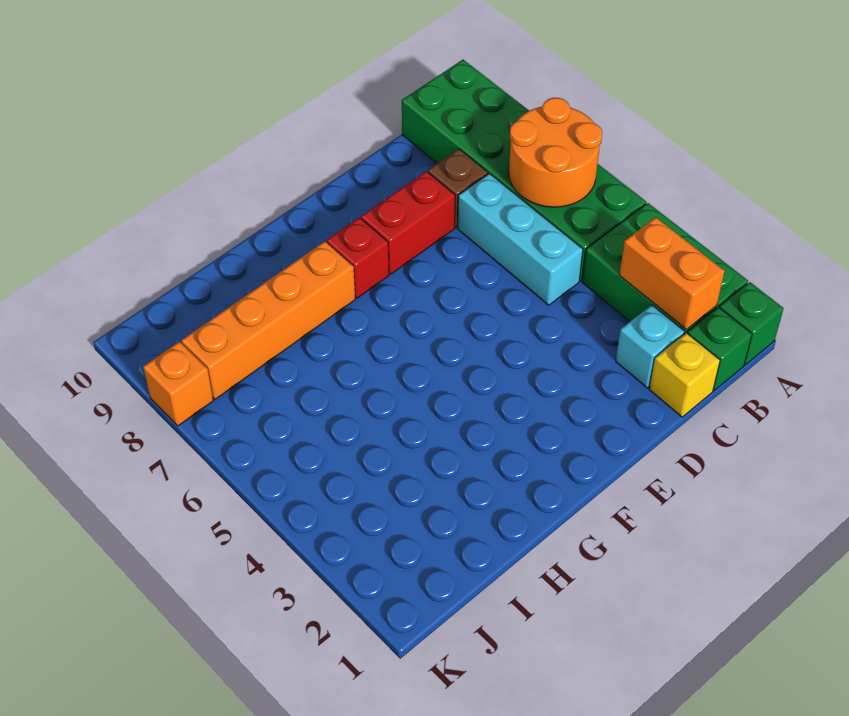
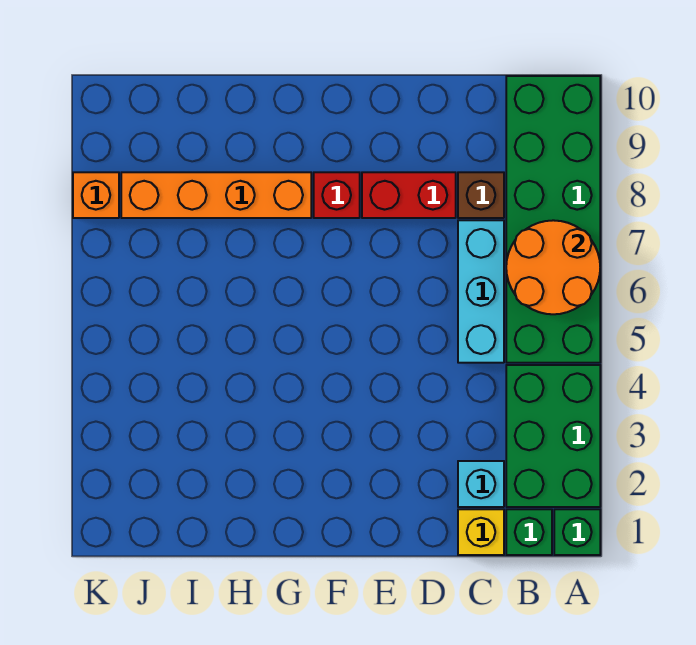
orange 1x2 brick [619,217,725,329] -> none

